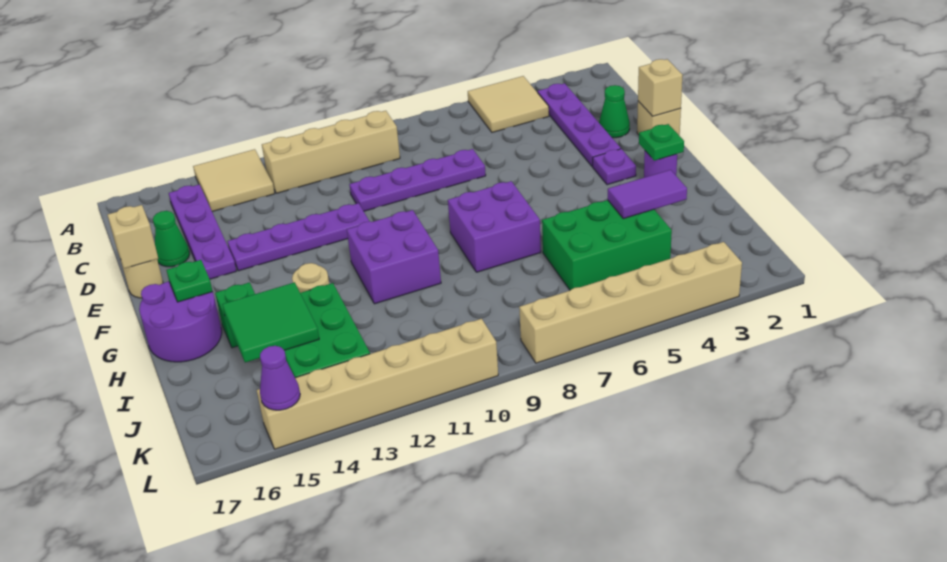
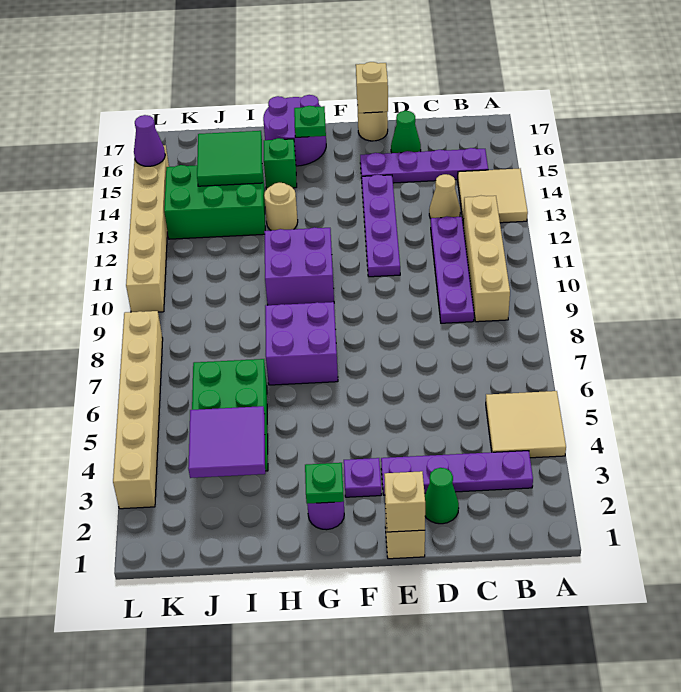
none -> tan 1x1 cone [429,174,460,218]
purple 1x4 plate [349,149,486,211] -> purple 1x4 plate moved to [431,216,474,323]
purple 1x2 tile [608,170,687,219] -> purple 2x2 tile [188,406,265,478]

